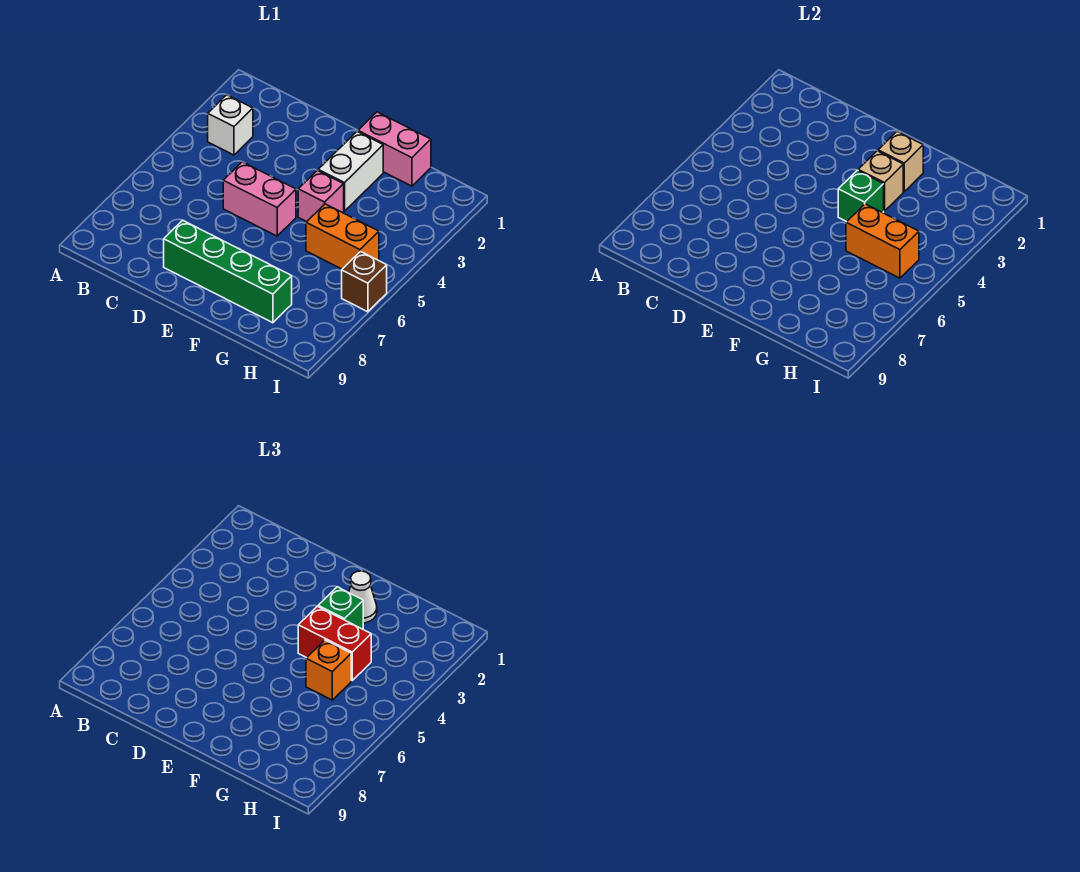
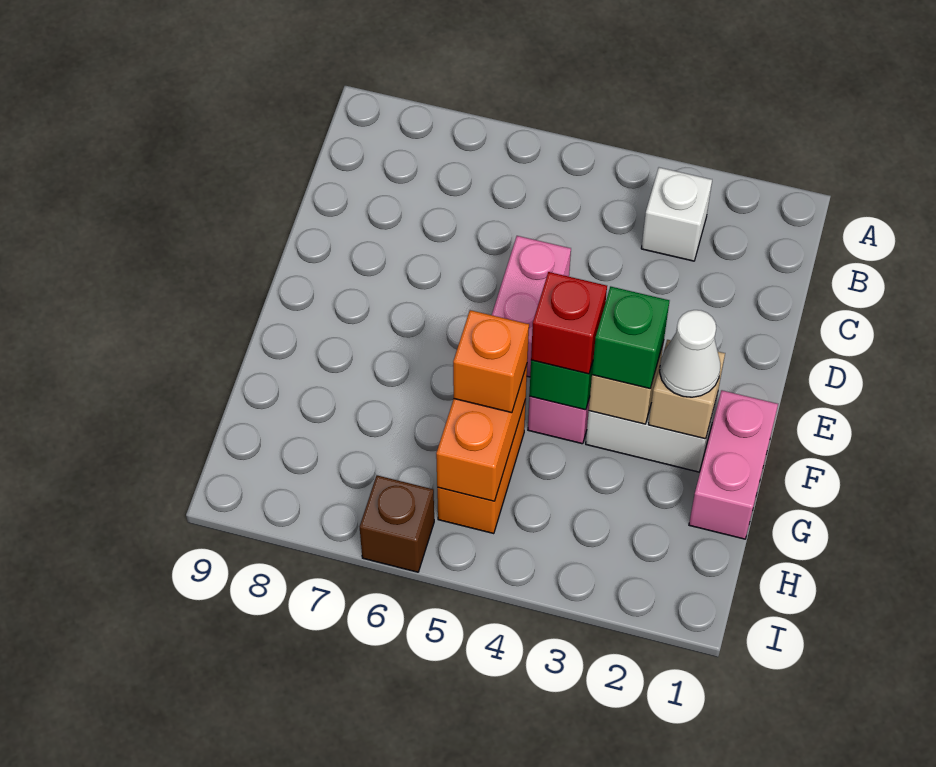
green 1x4 brick [164,220,292,323] -> none
red 1x2 brick [298,606,371,680] -> red 1x1 brick [531,272,607,374]

